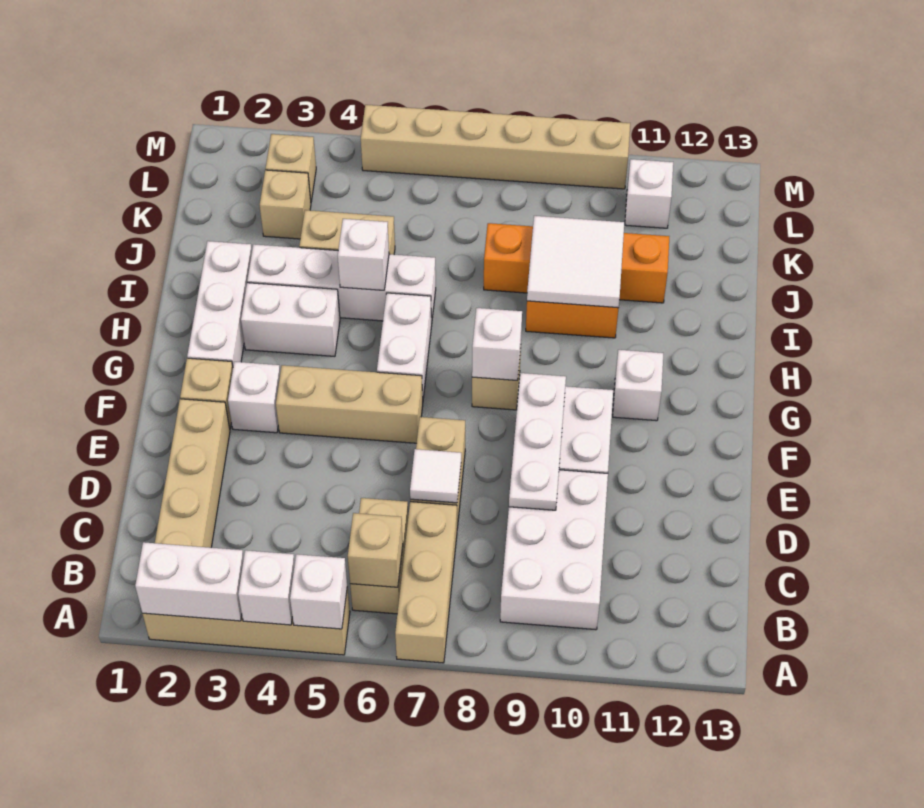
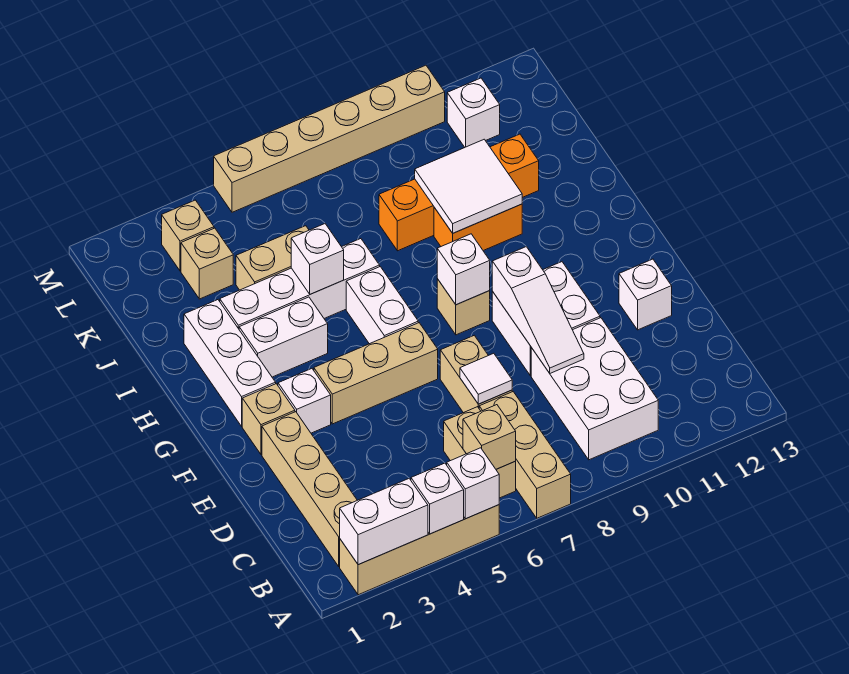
white 1x3 plate [509,373,566,510] -> white 1x3 slope [492,247,584,373]
white 1x1 brick [613,350,663,421] -> white 1x1 brick moved to [619,259,672,330]

